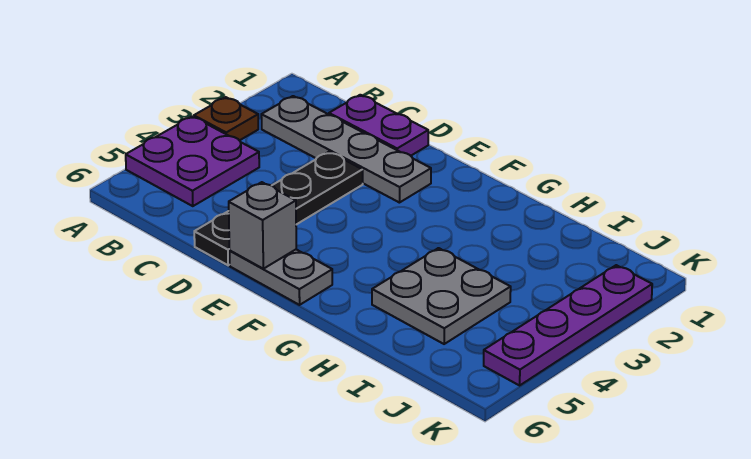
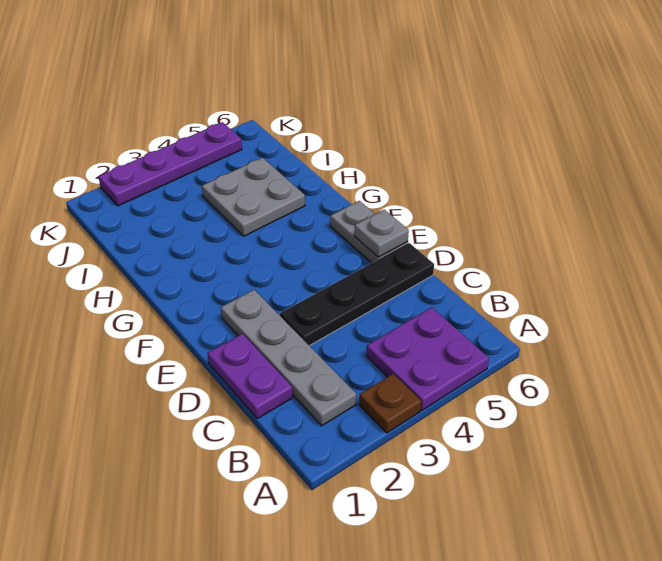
grey 1x1 brick [229,182,296,269] -> grey 1x1 plate [354,210,409,257]

